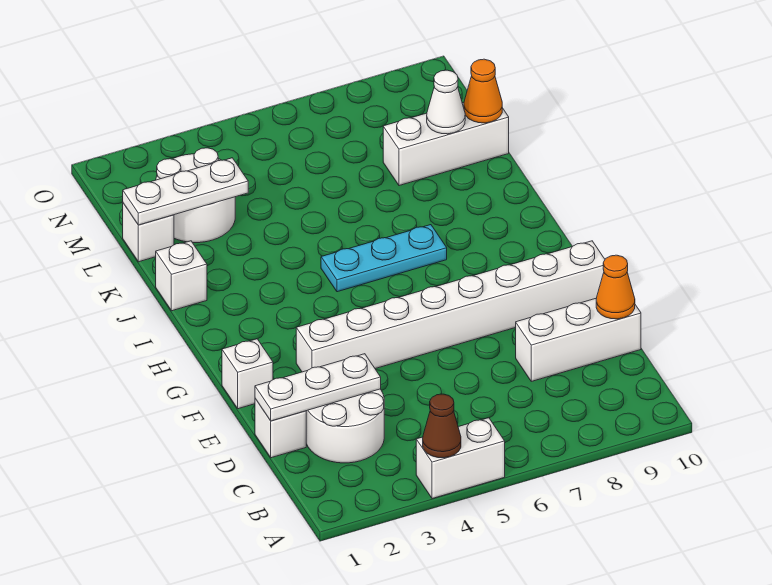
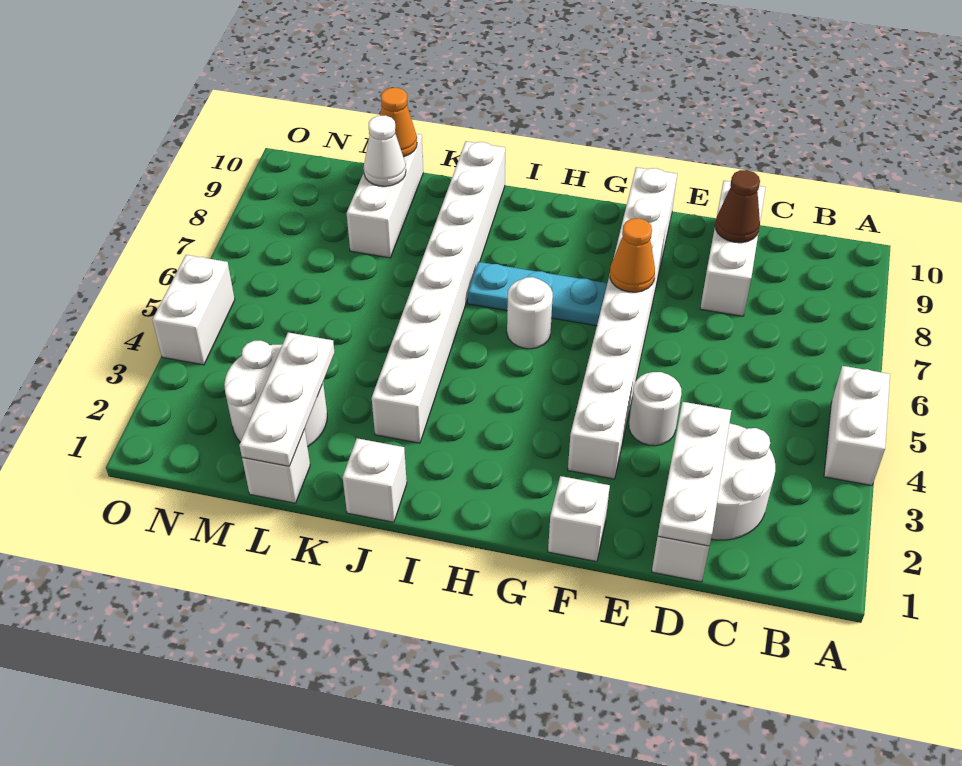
brown 1x1 cone [423,394,461,458] -> brown 1x1 cone moved to [715,170,760,243]
orange 1x1 cone [596,255,635,319] -> orange 1x1 cone moved to [610,218,655,292]
none -> white 1x1 round brick [629,372,681,446]
none -> white 1x1 round brick [507,277,553,349]
cyan 1x3 plate [321,225,447,292] -> cyan 1x3 plate turned to [468,262,607,326]
none -> white 1x8 brick [372,141,505,443]
none -> white 1x2 brick [152,255,235,365]

